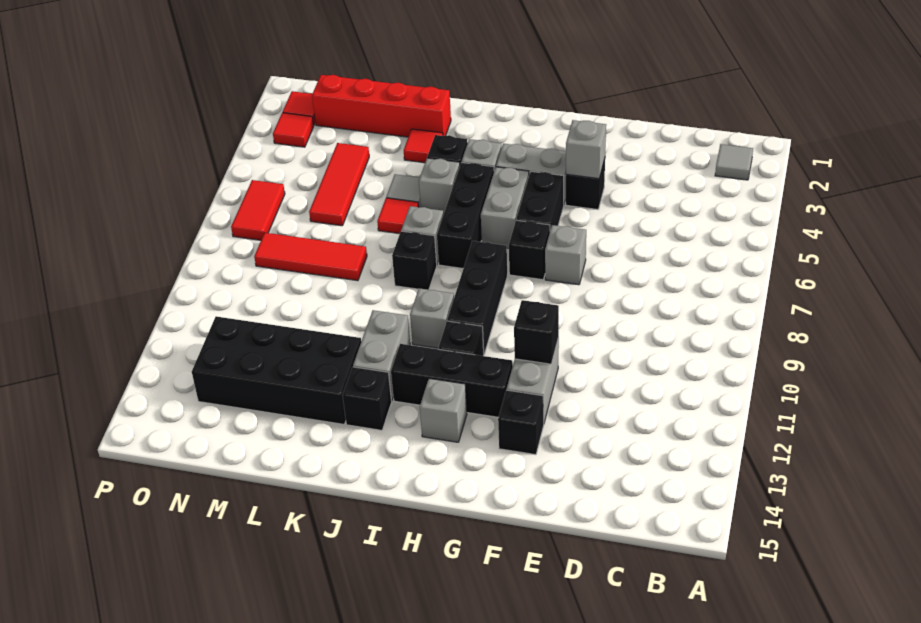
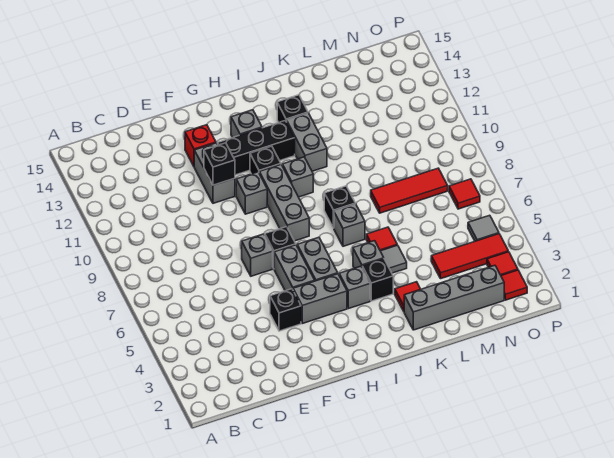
grey 1x1 tile [715,144,753,180] -> grey 1x1 tile moved to [468,215,499,241]
grey 1x1 brick [566,120,606,179] -> grey 1x1 brick moved to [236,172,267,214]
black 1x1 brick [498,390,544,455] -> red 1x1 brick [185,125,216,166]
black 1x2 brick [516,171,564,230] -> grey 1x2 brick [274,245,315,291]
black 1x3 brick [447,241,507,354] -> grey 1x3 brick [259,165,309,241]
black 1x3 brick [437,162,494,268] -> none
red 1x4 brick [312,75,451,137] -> grey 1x4 brick [404,265,504,330]
black 2x4 brick [192,316,361,424] -> none
red 1x3 tile [309,143,369,226] -> red 1x3 tile turned to [431,234,508,279]
red 1x2 tile [231,180,285,240] -> red 1x1 tile [449,179,480,209]

